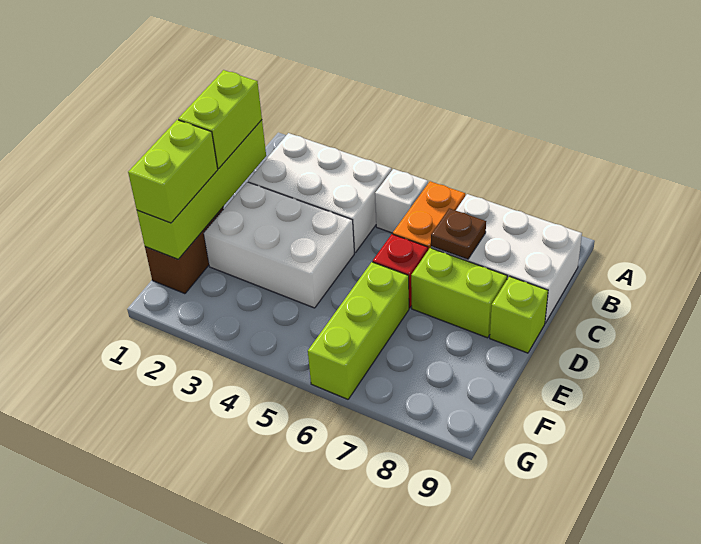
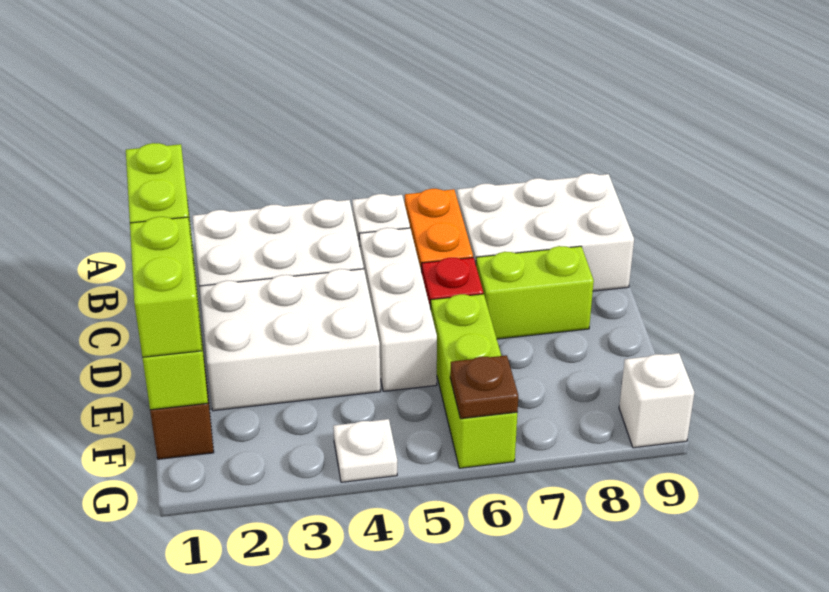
none -> white 1x3 brick [359,228,437,391]
brown 1x1 plate [431,208,486,259] -> brown 1x1 plate moved to [450,355,518,419]
lime 1x1 brick [490,276,548,353] -> none
none -> white 1x1 plate [333,419,397,482]
none -> white 1x1 brick [619,353,694,448]

